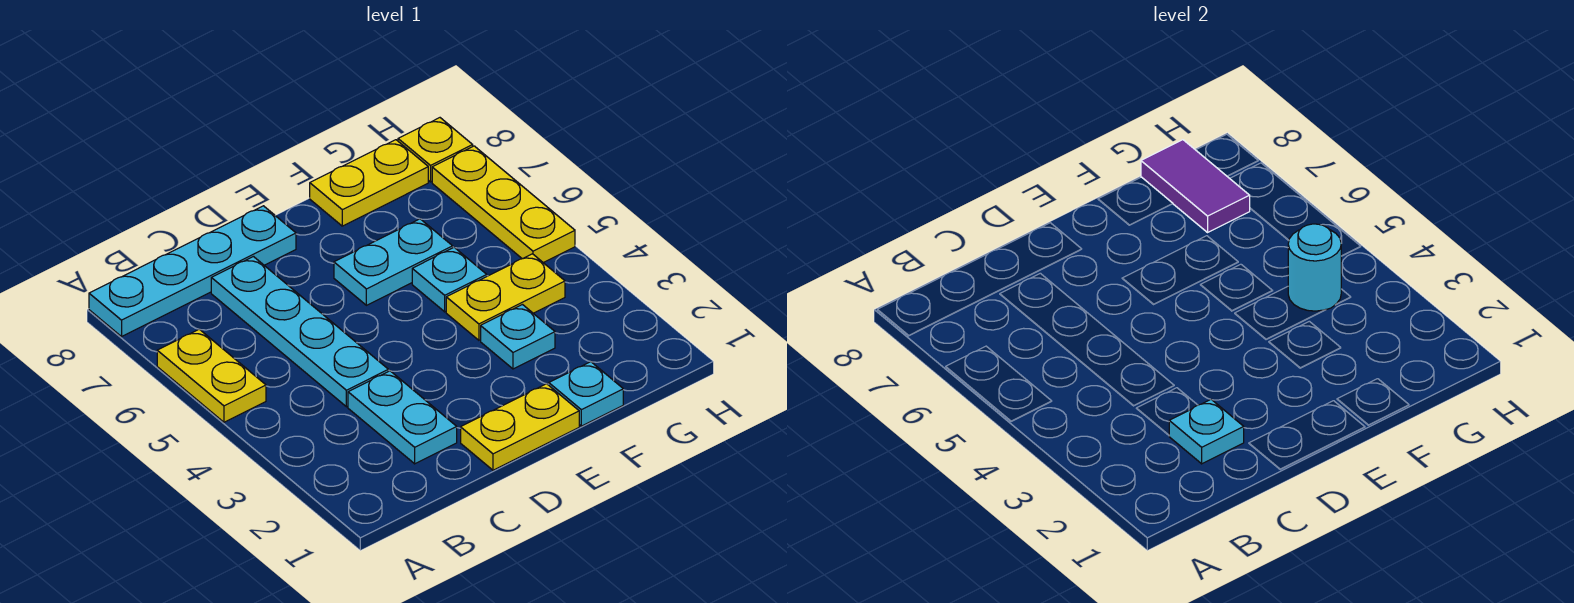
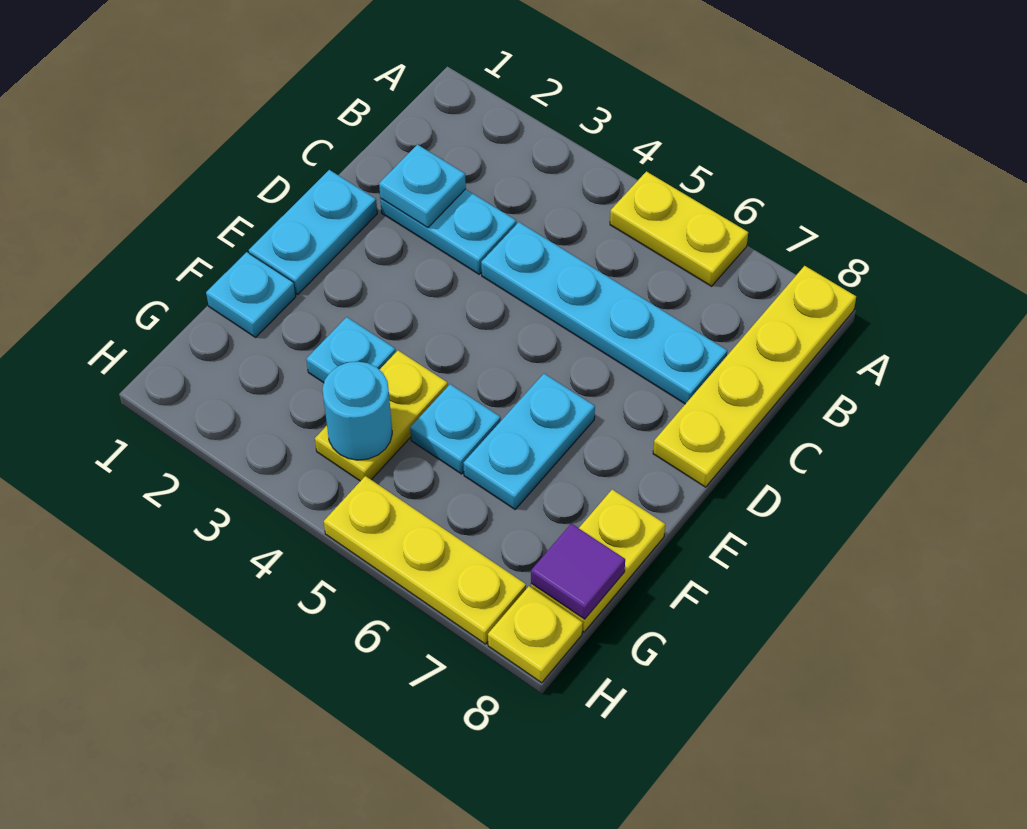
cyan 1x4 plate [89,206,296,337] -> yellow 1x4 plate [653,266,856,487]
yellow 1x2 plate [461,384,579,470] -> cyan 1x2 plate [249,170,377,294]
purple 1x2 tile [1141,140,1250,232] -> purple 1x1 tile [531,524,625,619]

